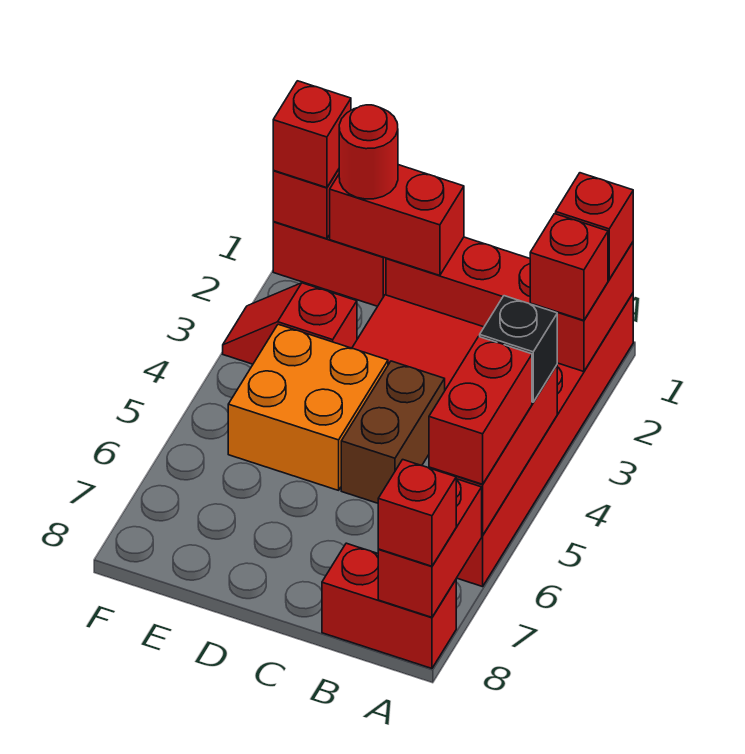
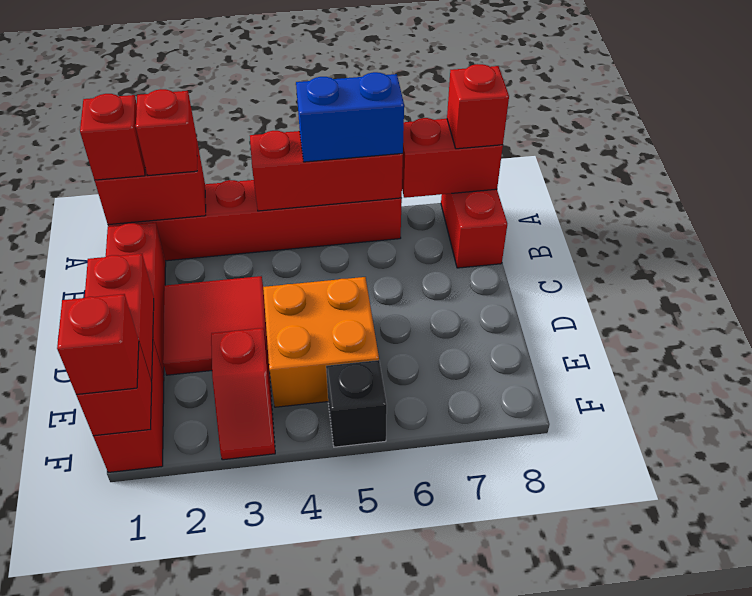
black 1x1 brick [480,296,557,402] -> black 1x1 brick moved to [326,360,387,447]
red 1x2 brick [429,337,532,484] -> blue 1x2 brick [296,72,404,162]
brown 1x2 brick [341,361,445,503] -> none
red 1x1 round brick [339,105,398,199] -> none

